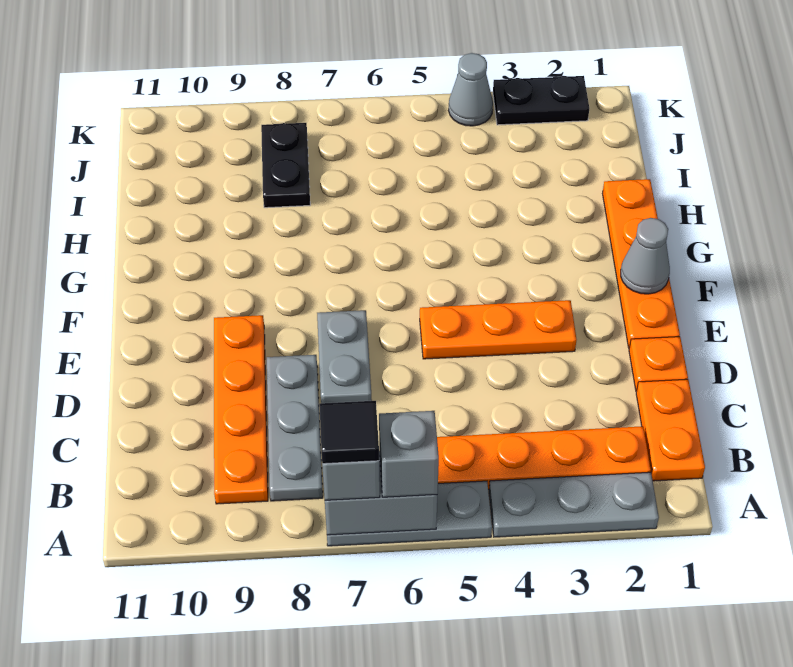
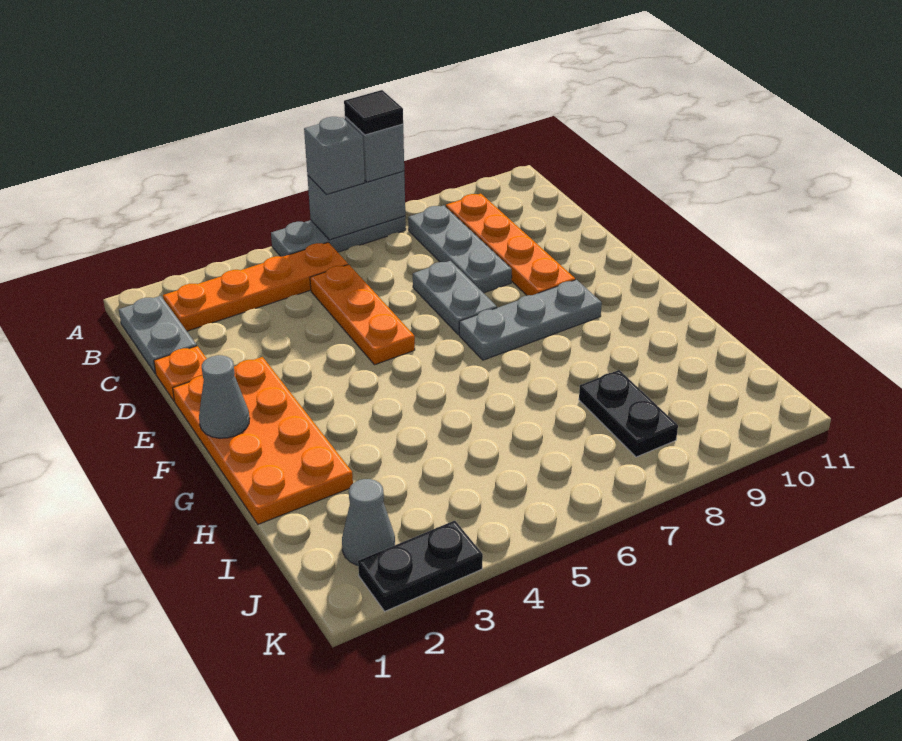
grey 1x3 plate [489,472,659,537] -> grey 1x3 plate moved to [459,280,602,360]
orange 1x2 plate [636,379,705,481] -> grey 1x2 plate [119,296,197,374]
orange 1x4 plate [603,179,680,348] -> orange 2x4 plate [173,357,353,524]
orange 1x3 plate [420,300,576,359] -> orange 1x3 plate turned to [310,265,415,365]
grey 1x1 cone [449,53,493,126] -> grey 1x1 cone moved to [342,479,395,565]

